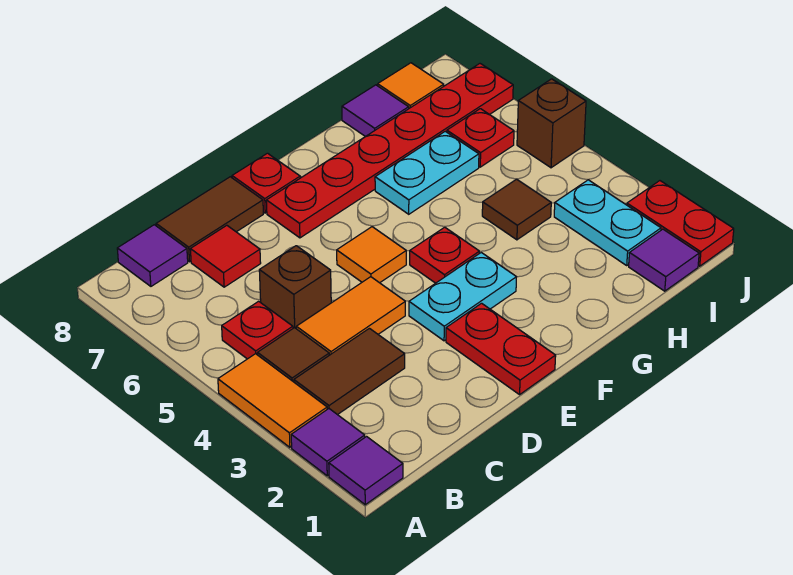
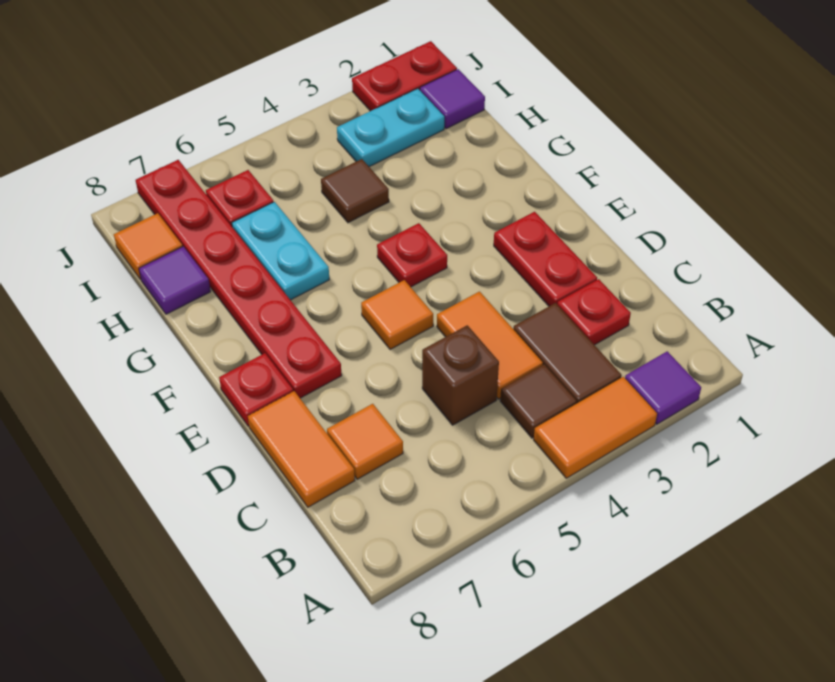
purple 1x1 tile [329,437,403,505] -> none
red 1x1 plate [222,301,293,359] -> red 1x1 plate moved to [557,279,631,345]
purple 1x1 tile [117,225,188,286] -> none
red 1x1 tile [190,225,261,287] -> orange 1x1 tile [327,404,403,479]
brown 1x2 tile [156,177,263,262] -> orange 1x2 tile [248,391,355,507]
red 1x2 plate [446,303,556,395] -> red 1x2 plate turned to [494,212,597,306]
cyan 1x2 plate [409,253,516,341] -> none
brown 1x1 brick [517,79,586,168] -> none

